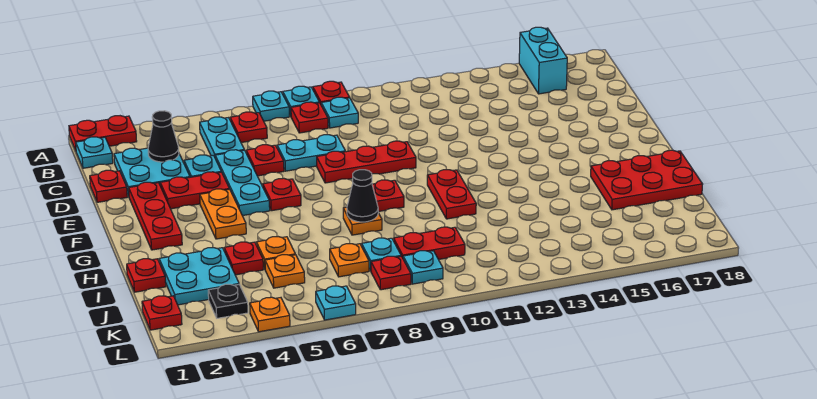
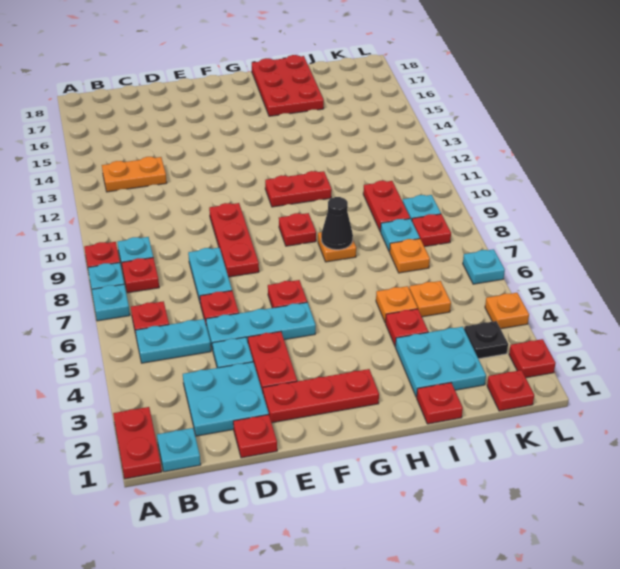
cyan 1x2 brick [519,27,567,94] -> none
black 1x1 cone [148,111,179,162] -> none
orange 1x2 plate [200,189,246,239] -> orange 1x2 plate moved to [102,157,167,192]
none -> red 1x1 plate [509,339,556,378]

